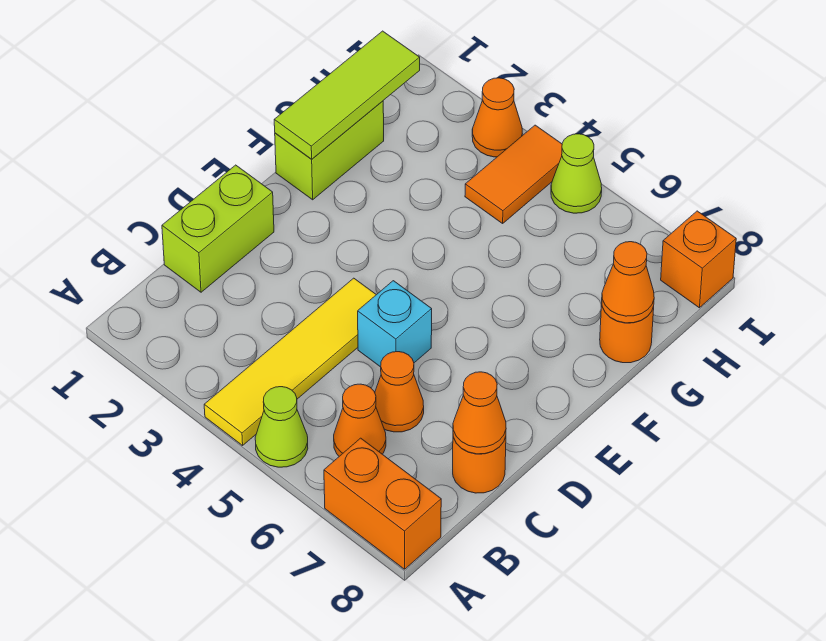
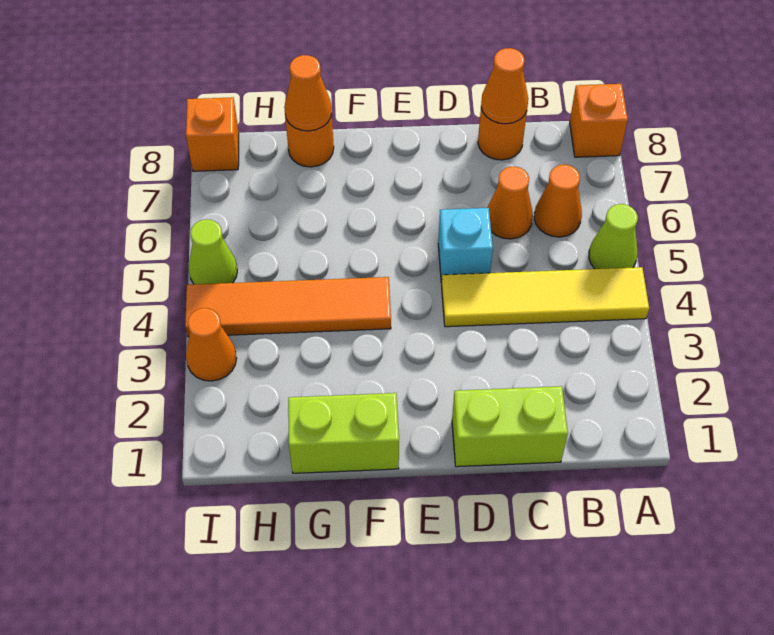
orange 1x2 brick [324,438,441,569] -> orange 1x1 brick [570,84,628,157]
lime 1x3 tile [274,31,420,159] -> none
orange 1x2 tile [465,125,562,223] -> orange 1x4 tile [185,277,391,337]

